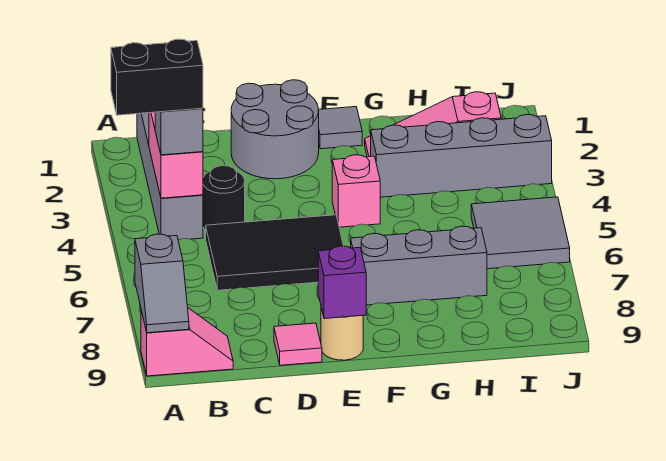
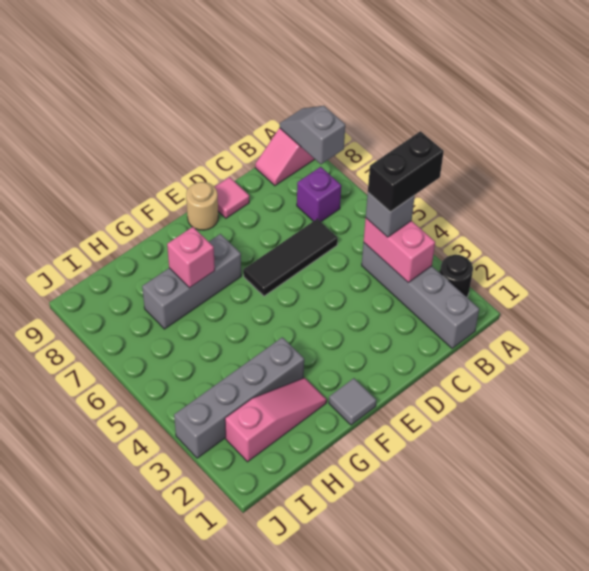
black 1x1 round brick [203,165,245,230] -> black 1x1 round brick moved to [440,255,473,297]
black 2x3 tile [206,215,343,290] -> black 1x3 tile [243,219,338,296]
grey 2x2 round brick [231,80,319,179] -> none
purple 1x1 brick [318,246,366,319] -> purple 1x1 brick moved to [297,167,341,222]
pink 1x1 brick [332,155,380,227] -> pink 1x1 brick moved to [167,227,215,288]
grey 2x2 tile [471,197,570,269] -> none

